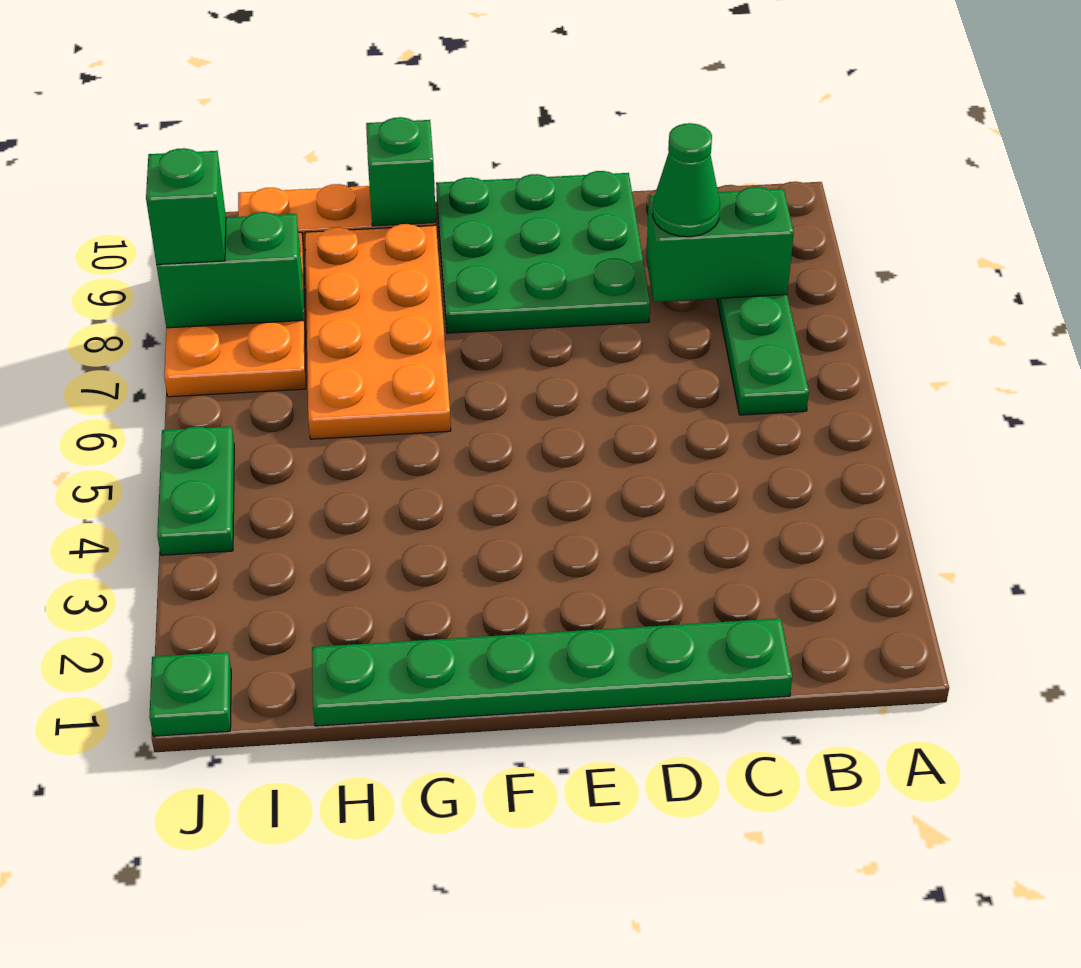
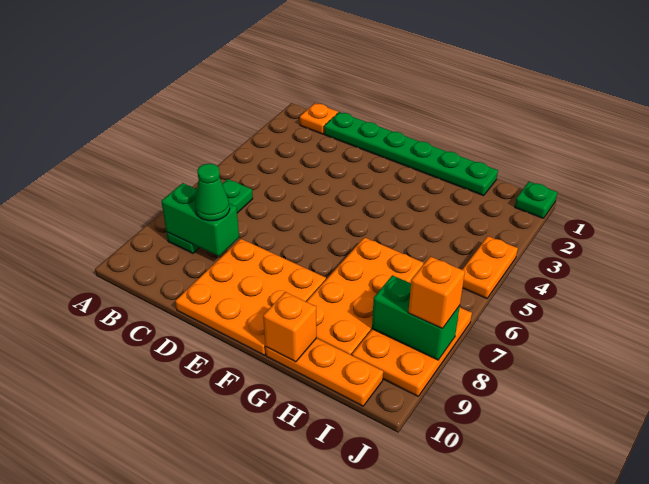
none -> orange 1x1 plate [300,103,338,134]
green 3x3 plate [436,171,650,333] -> orange 3x3 plate [175,239,326,355]
green 1x1 brick [366,117,436,226] -> orange 1x1 brick [263,292,317,362]
green 1x2 plate [157,426,234,555] -> orange 1x2 plate [462,236,518,299]
green 1x1 brick [146,148,226,265] -> orange 1x1 brick [408,256,465,329]

